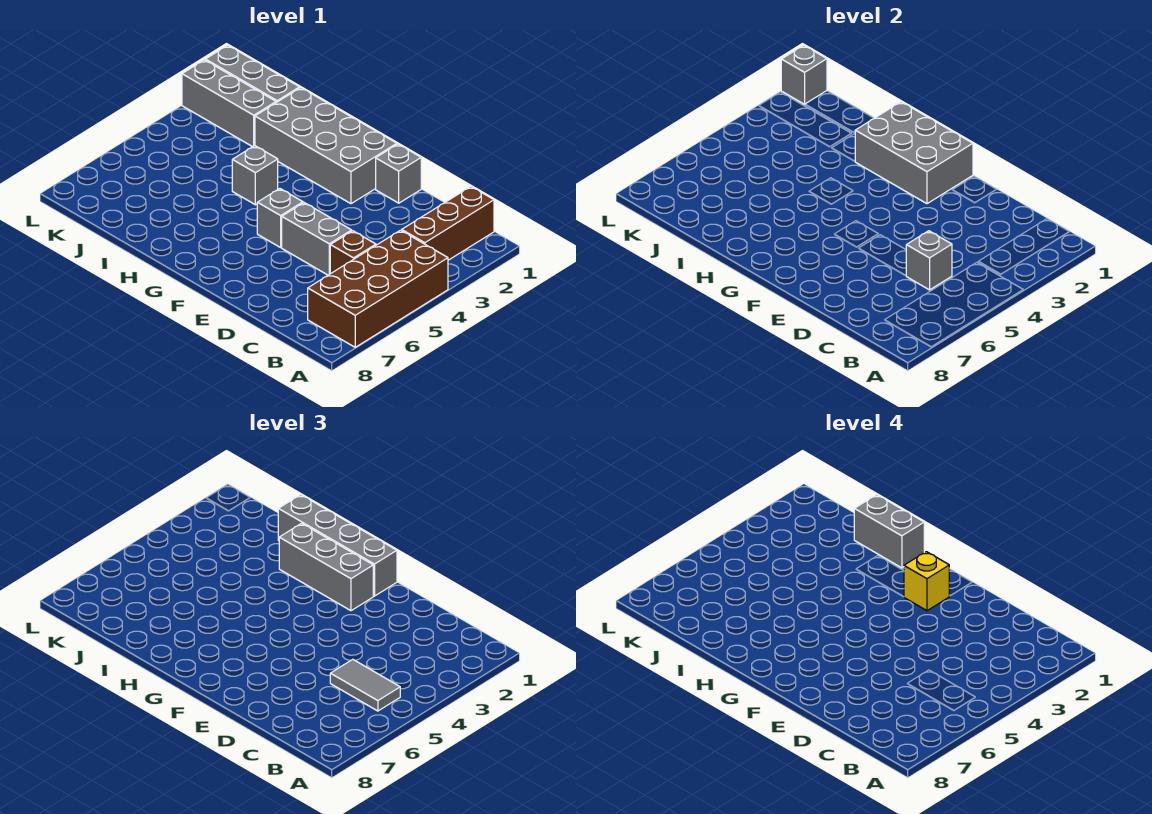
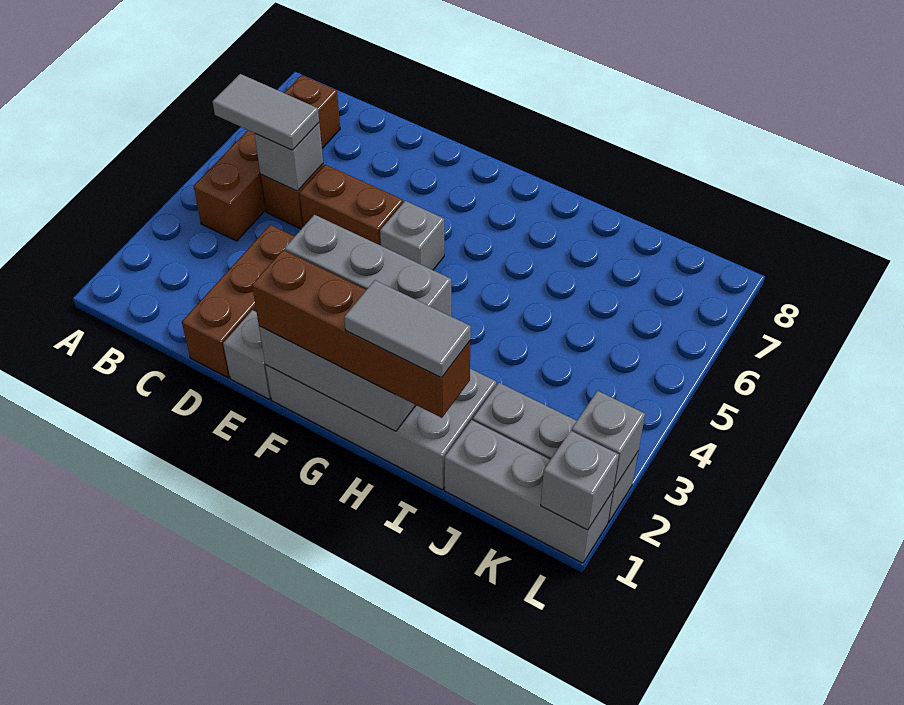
brown 2x4 brick [308,230,448,347] -> brown 1x4 brick [193,75,340,241]
brown 1x3 brick [402,187,494,260] -> brown 1x3 brick moved to [182,225,295,378]
grey 1x2 brick [282,203,352,275] -> brown 1x2 brick [300,164,403,246]
grey 1x4 brick [278,495,397,596] -> brown 1x4 brick [252,250,471,418]
yellow 1x1 brick [904,552,949,611] -> none
grey 1x2 brick [854,495,924,568] -> grey 1x2 tile [344,280,471,378]
grey 1x1 brick [232,146,278,205] -> grey 1x1 brick moved to [572,391,645,488]

